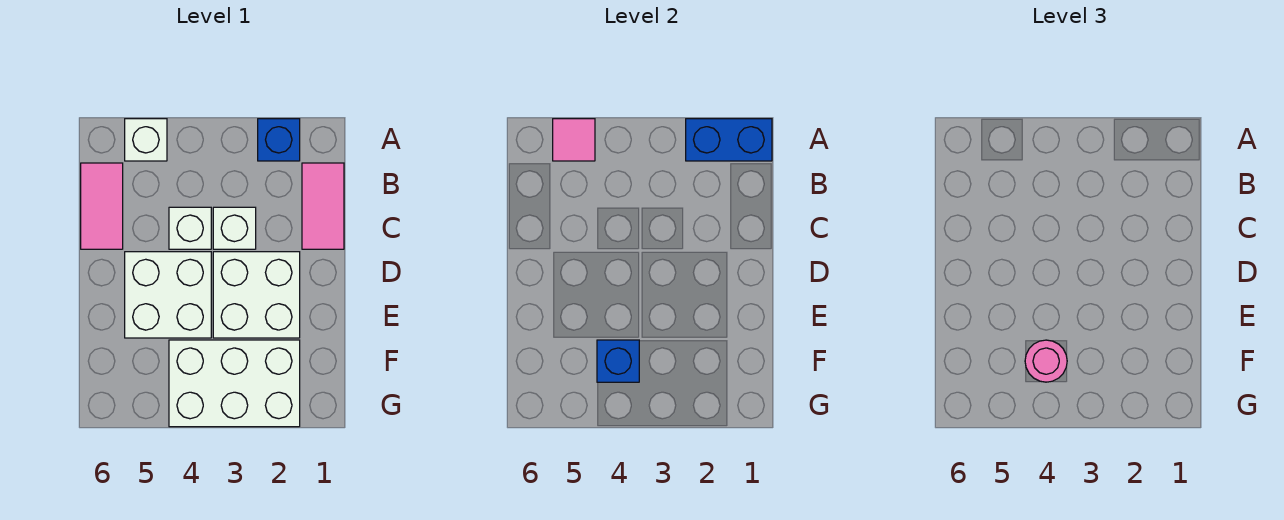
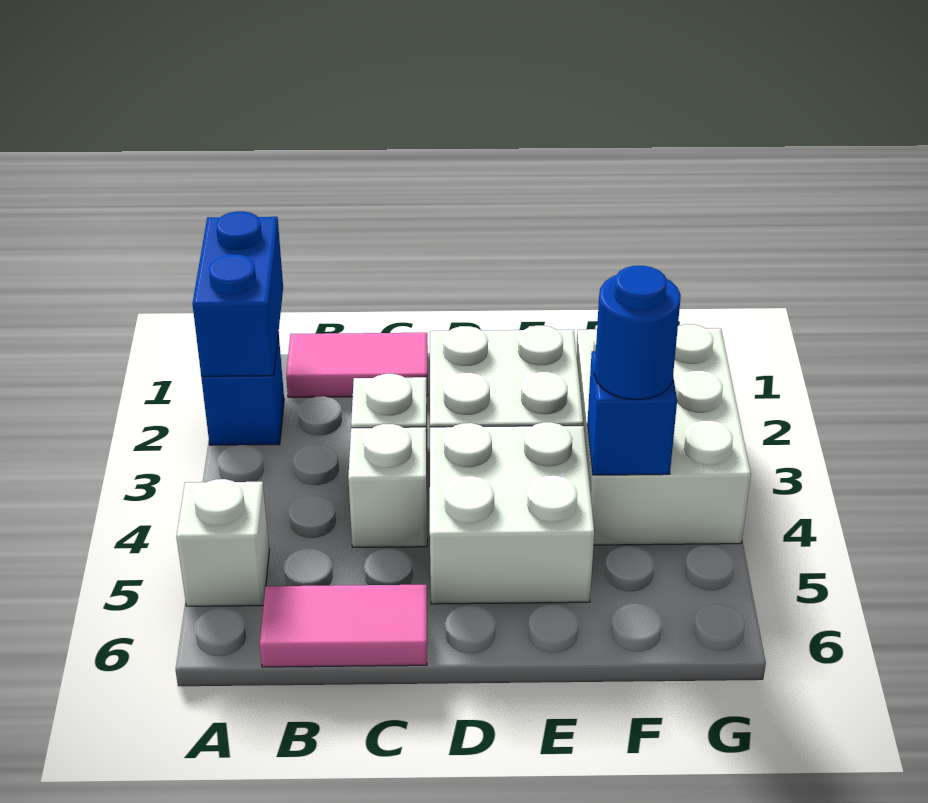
pink 1x1 tile [553,119,595,161] -> none
pink 1x1 round brick [1025,340,1067,382] -> blue 1x1 round brick [594,266,681,400]

